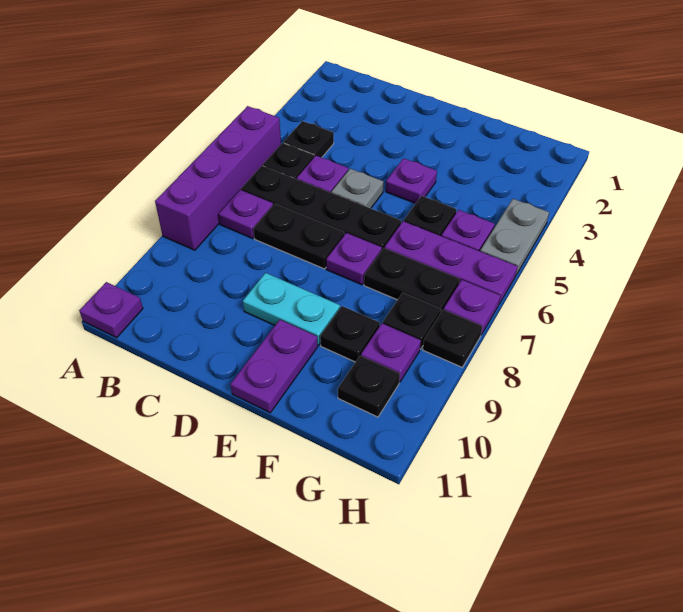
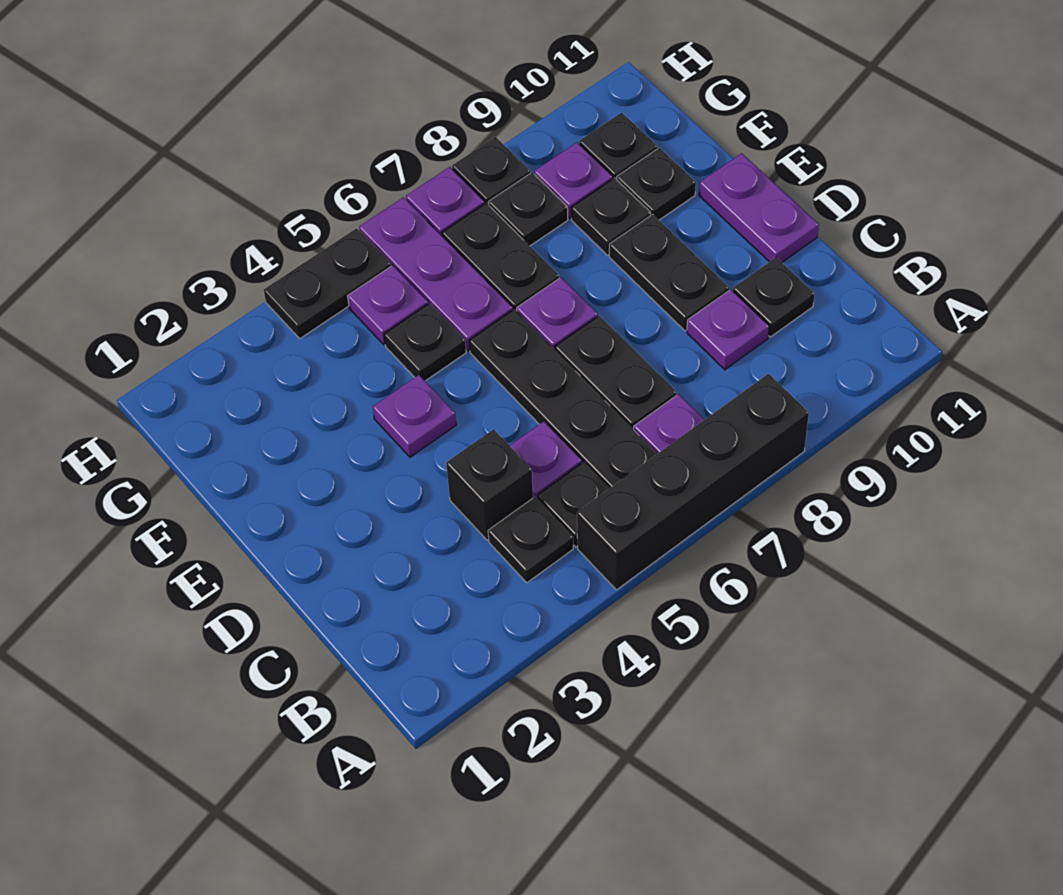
purple 1x4 brick [155,106,281,250] -> black 1x4 brick [577,374,809,590]
purple 1x1 plate [79,282,143,338] -> purple 1x1 plate moved to [687,290,769,370]
none -> black 1x1 brick [446,429,533,540]
none -> black 1x1 plate [733,258,814,337]
grey 1x1 plate [331,169,383,208] -> none
cyan 1x2 plate [243,273,340,345] -> black 1x2 plate [609,215,729,331]
purple 1x2 plate [231,320,318,413] -> purple 1x2 plate turned to [699,153,819,262]
none -> black 1x1 plate [617,148,696,220]
grey 1x2 plate [480,199,549,275] -> black 1x2 plate [264,228,391,339]

